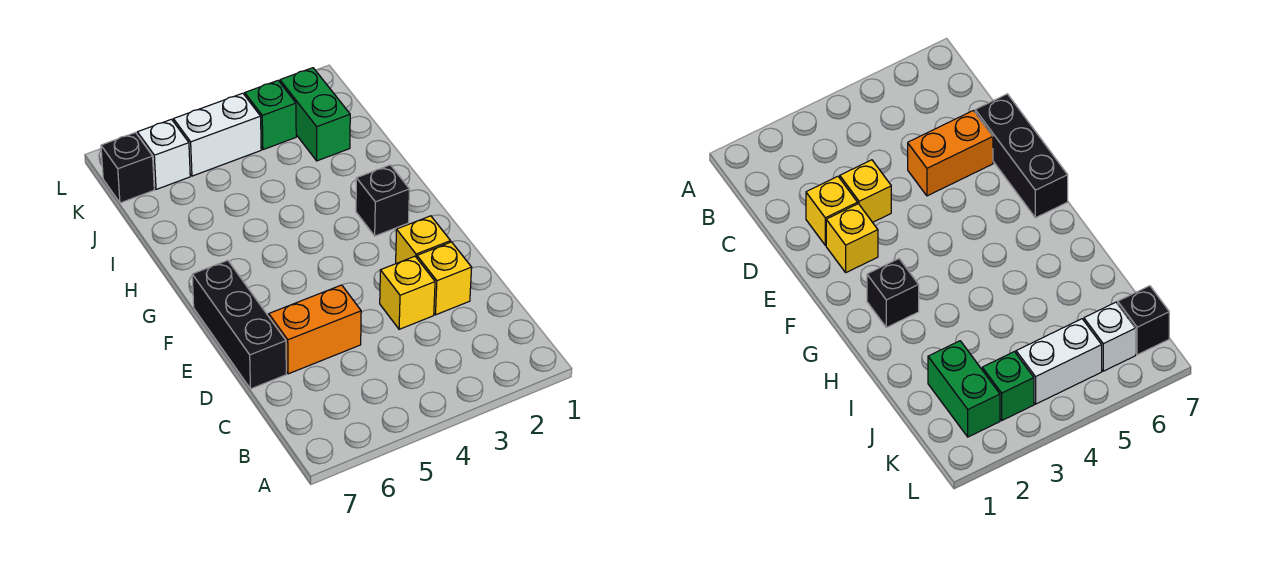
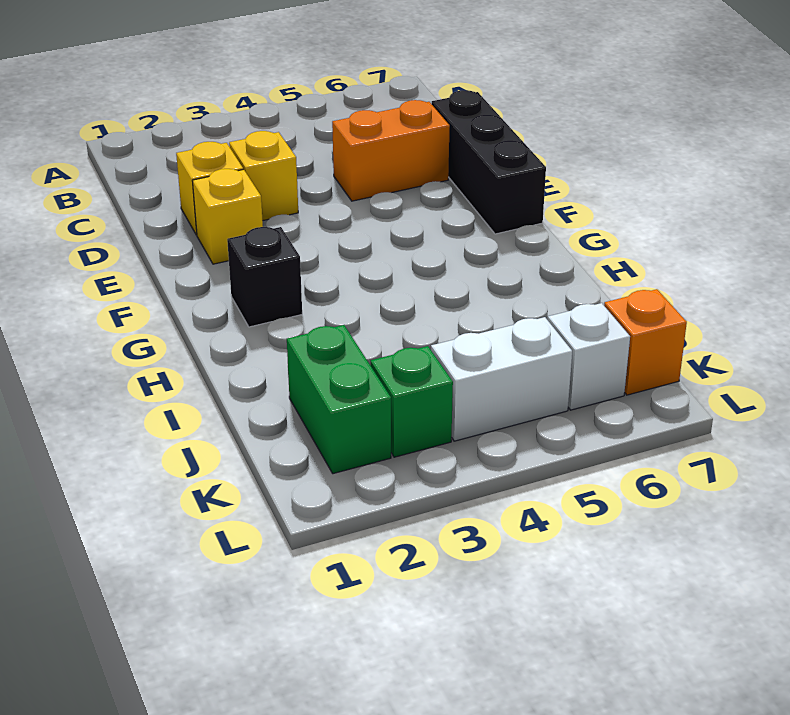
black 1x1 brick [101,133,154,203] -> orange 1x1 brick [604,289,687,395]

